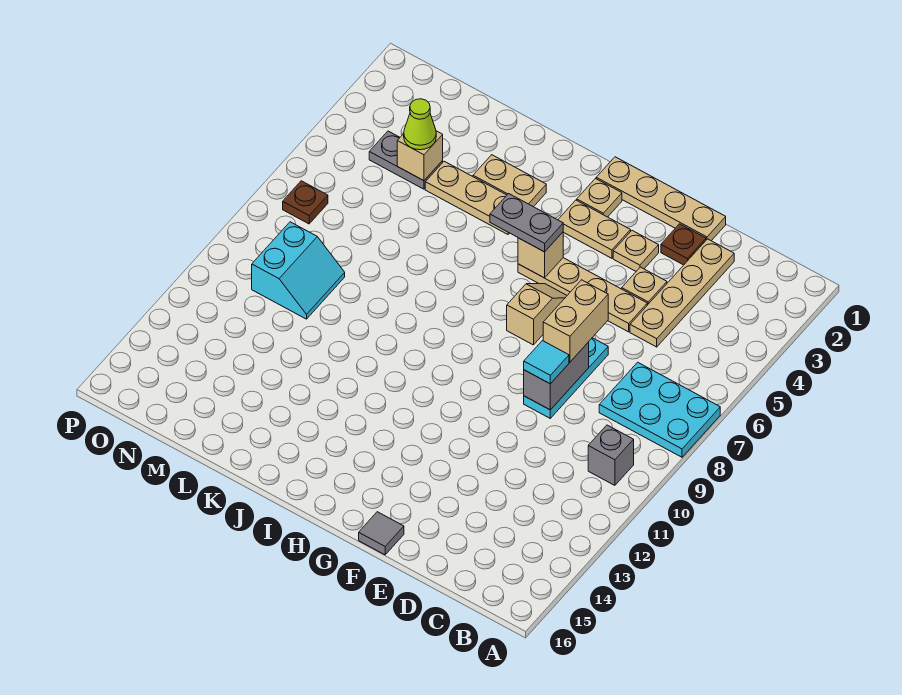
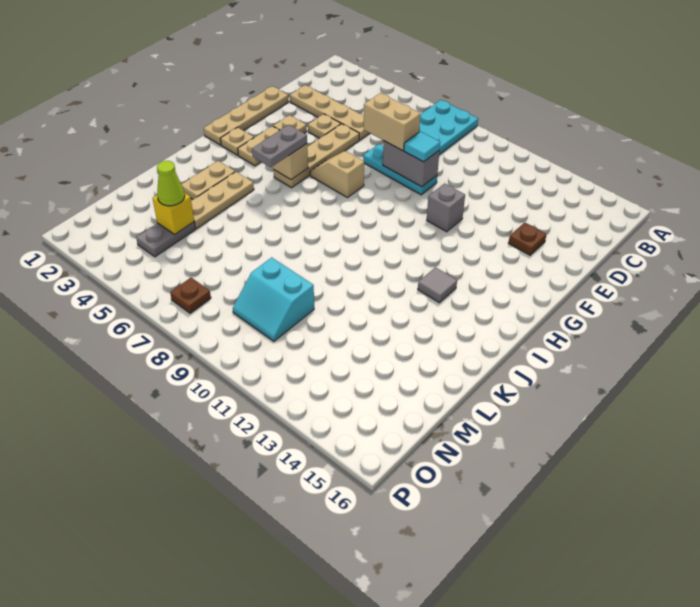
grey 1x1 brick [588,425,634,485] -> grey 1x1 brick moved to [427,183,465,232]
brown 1x1 plate [661,224,706,265] -> brown 1x1 plate moved to [509,223,547,255]
grey 1x1 tile [359,512,404,555] -> grey 1x1 tile moved to [418,267,457,303]
tan 1x1 brick [397,131,443,181] -> yellow 1x1 brick [152,193,194,235]
cyan 2x2 slope [252,222,345,319] -> cyan 2x2 slope turned to [233,257,314,341]

